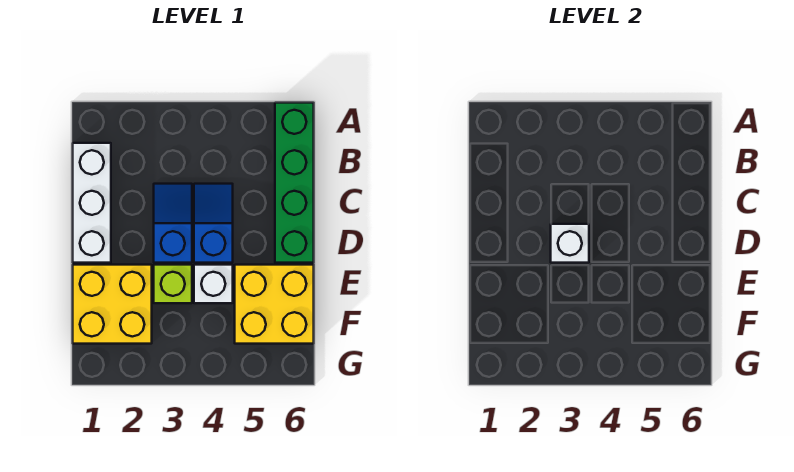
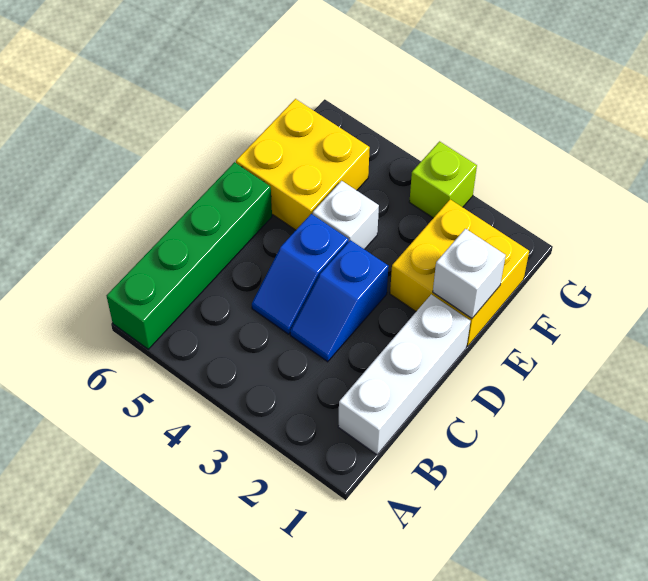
white 1x1 brick [551,224,589,263] -> white 1x1 brick moved to [433,229,506,318]
lime 1x1 brick [154,265,192,303] -> lime 1x1 brick moved to [409,141,477,218]

